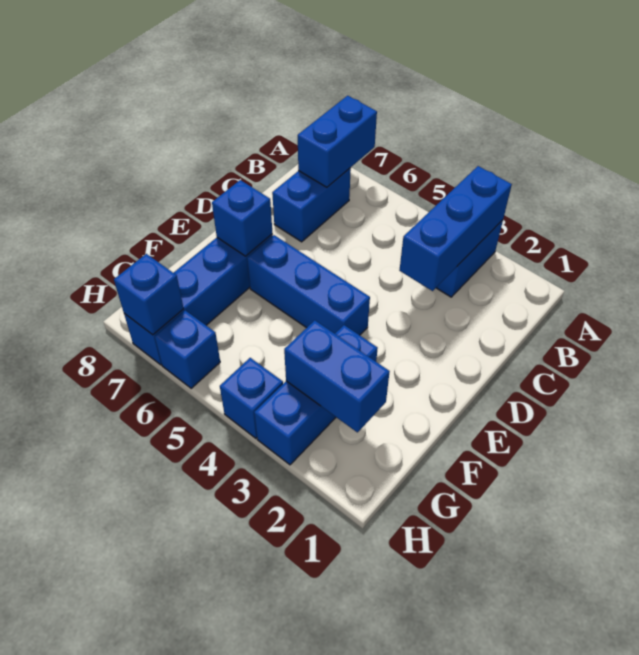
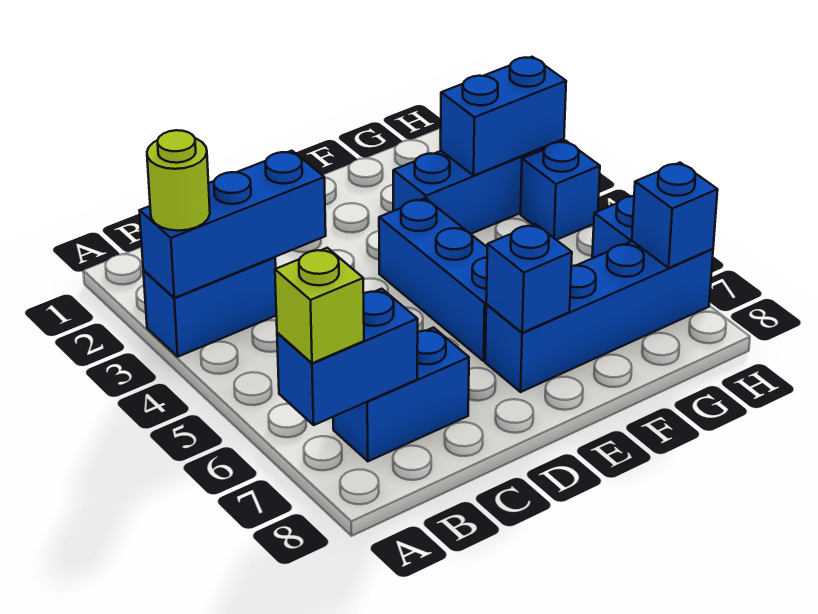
none -> lime 1x1 round brick [147,130,210,231]
none -> lime 1x1 brick [275,248,364,363]
blue 1x2 brick [284,320,390,432] -> blue 1x2 brick turned to [441,57,566,175]

